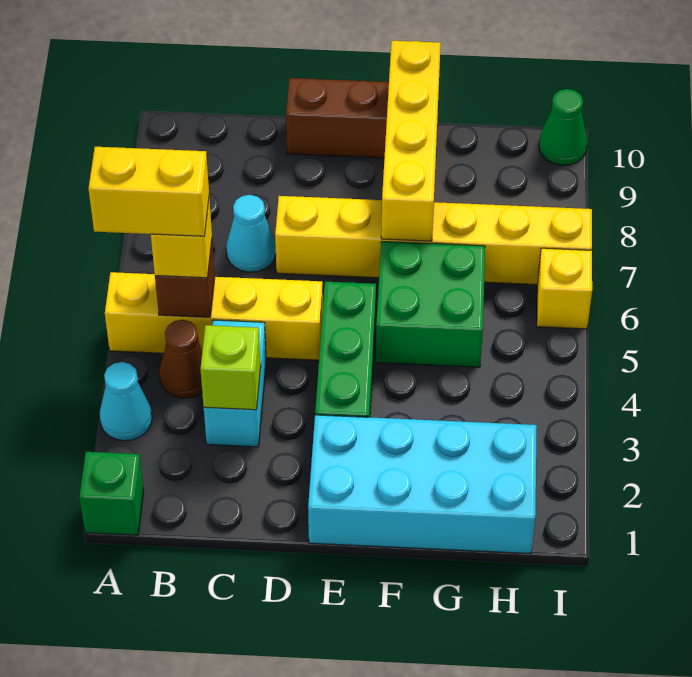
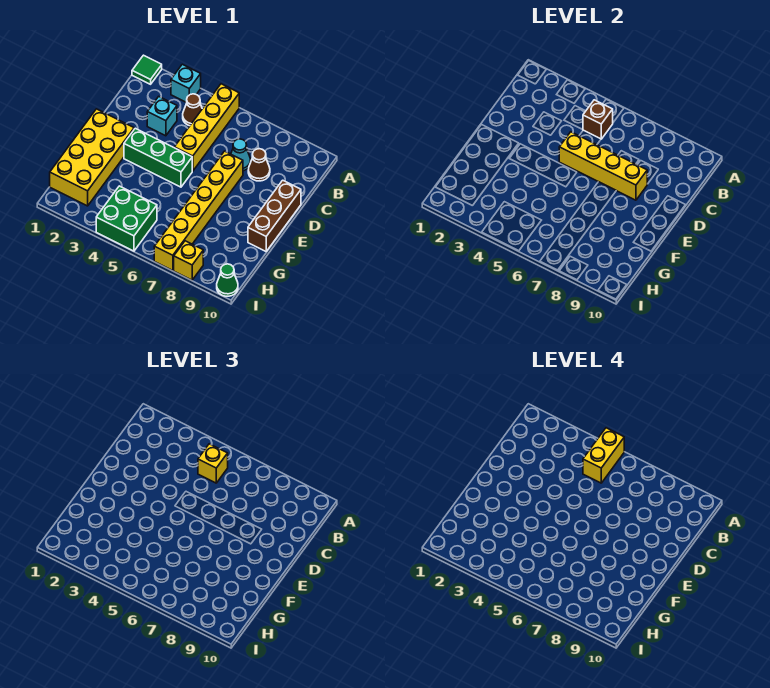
green 1x1 brick [79,452,144,535] -> green 1x1 tile [132,55,162,84]
cyan 1x1 cone [100,362,152,441] -> cyan 1x1 brick [171,64,201,103]
cyan 1x2 brick [204,320,266,447] -> cyan 1x1 brick [147,97,177,136]
lime 1x1 brick [200,325,261,410] -> none
none -> brown 1x1 cone [248,149,270,181]
cyan 2x4 brick [308,415,537,554] -> yellow 2x4 brick [50,109,134,206]
green 2x2 brick [376,242,485,367] -> green 2x2 brick moved to [96,186,157,251]
yellow 1x4 brick [381,41,441,241] -> yellow 1x4 brick moved to [559,132,647,200]
yellow 1x1 brick [537,248,592,329] -> yellow 1x1 brick moved to [174,241,203,280]

